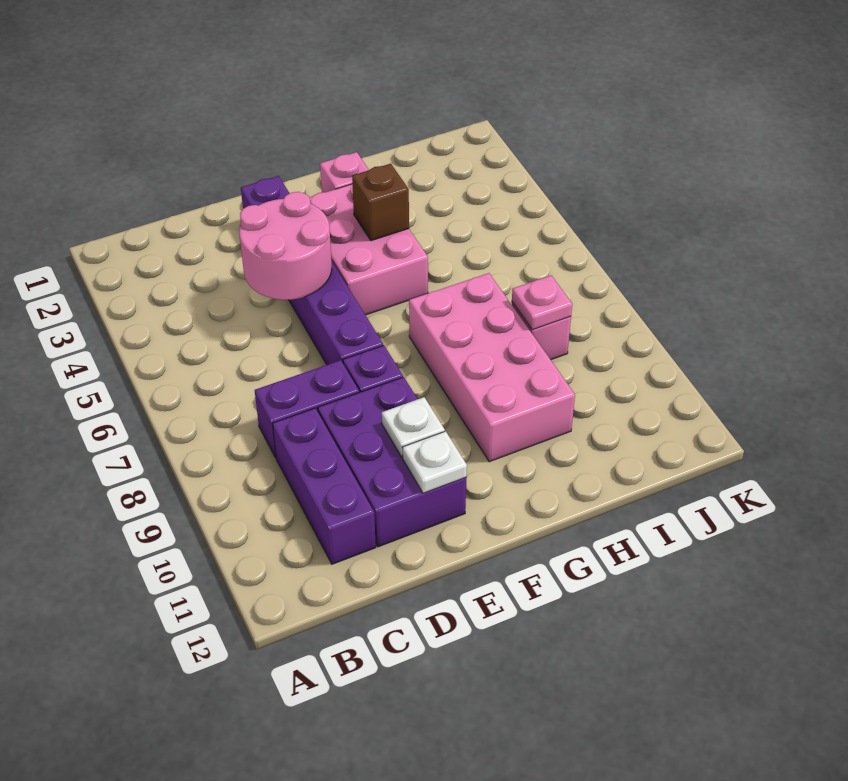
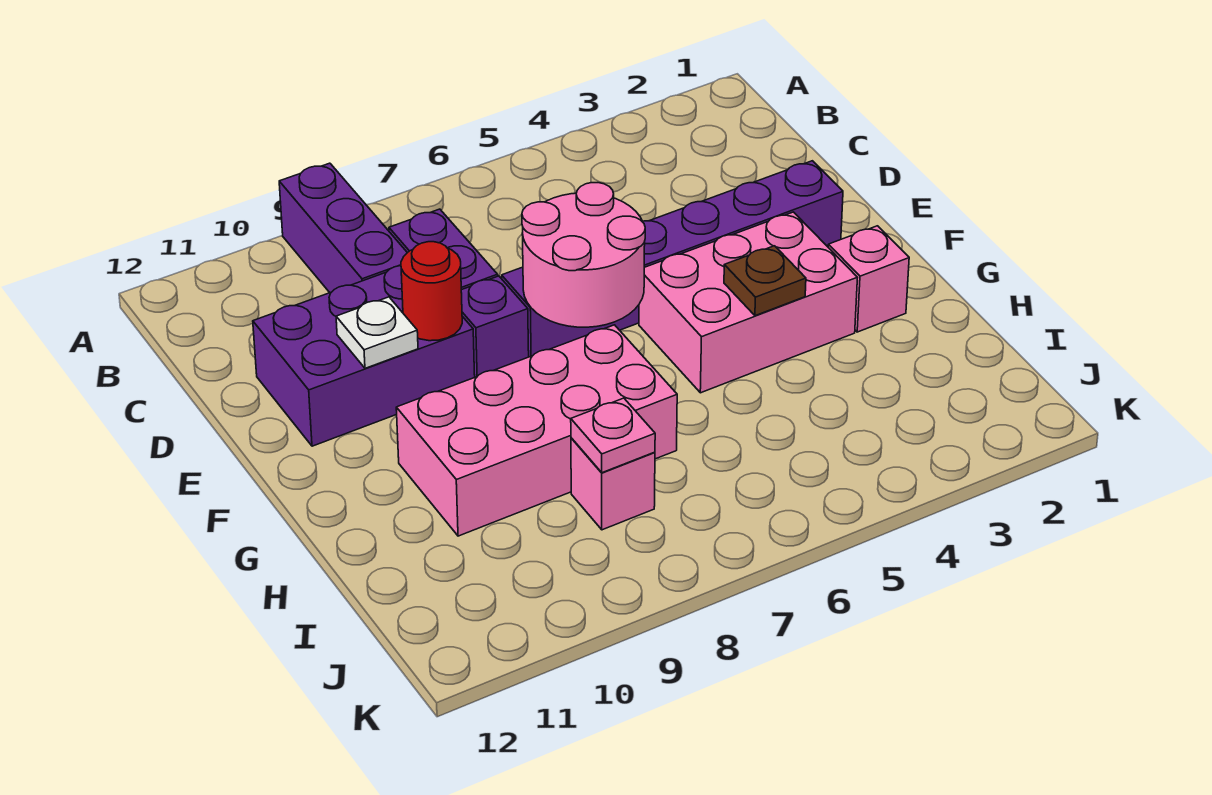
purple 1x3 brick [272,408,376,564] -> purple 1x3 brick turned to [279,163,407,293]
pink 2x2 round brick [239,192,332,300] -> pink 2x2 round brick moved to [522,183,645,327]
none -> red 1x1 round brick [401,242,462,341]
white 1x1 plate [402,431,467,493] -> none
brown 1x1 brick [352,164,409,241] -> brown 1x1 plate [724,246,806,316]

